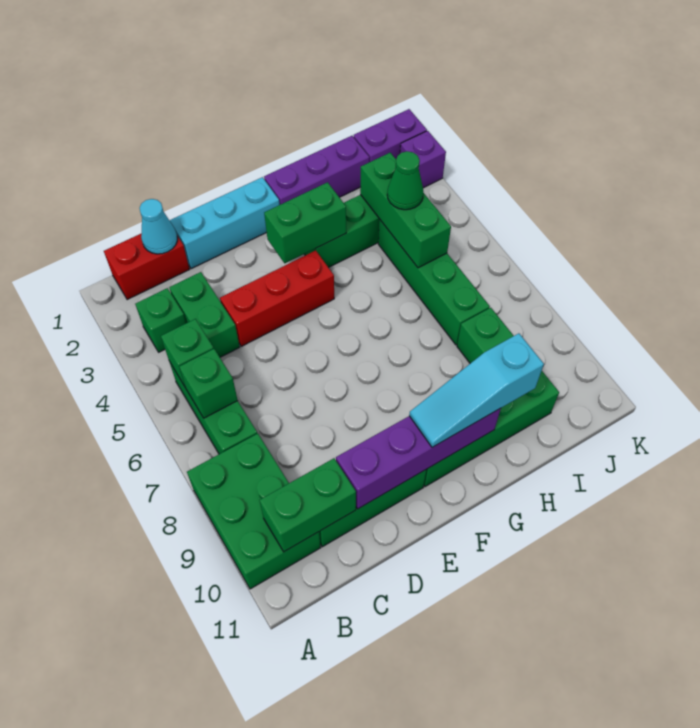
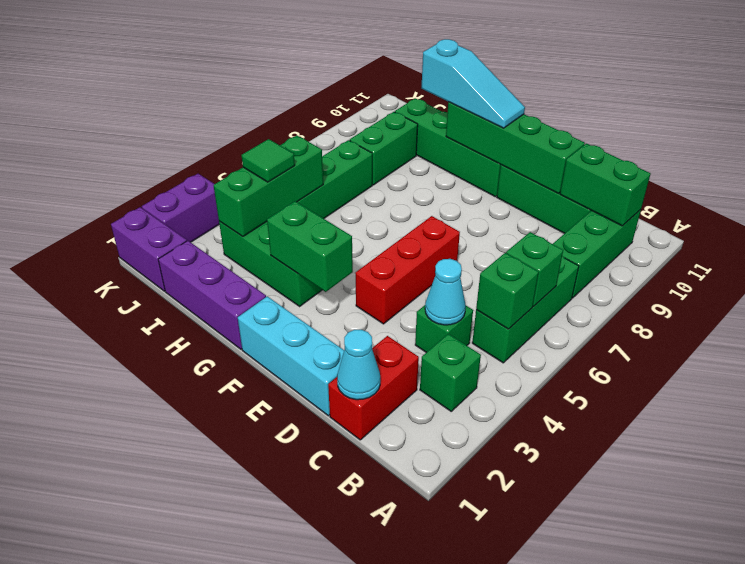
green 2x3 brick [187,433,321,589] -> green 1x3 brick [553,210,641,298]
red 1x2 brick [104,233,190,300] -> red 1x2 brick turned to [328,336,419,440]
green 1x2 brick [169,272,240,357] -> green 1x1 brick [415,305,473,353]
none -> cyan 1x1 cone [425,259,466,325]
red 1x3 brick [220,250,334,346] -> red 1x3 brick turned to [355,216,460,324]
purple 1x4 brick [336,408,501,509] -> green 1x4 brick [446,102,585,193]
green 1x1 cone [387,151,423,210] -> green 1x1 tile [241,139,295,182]
purple 1x1 brick [400,131,446,188] -> purple 1x2 brick [142,174,219,242]

